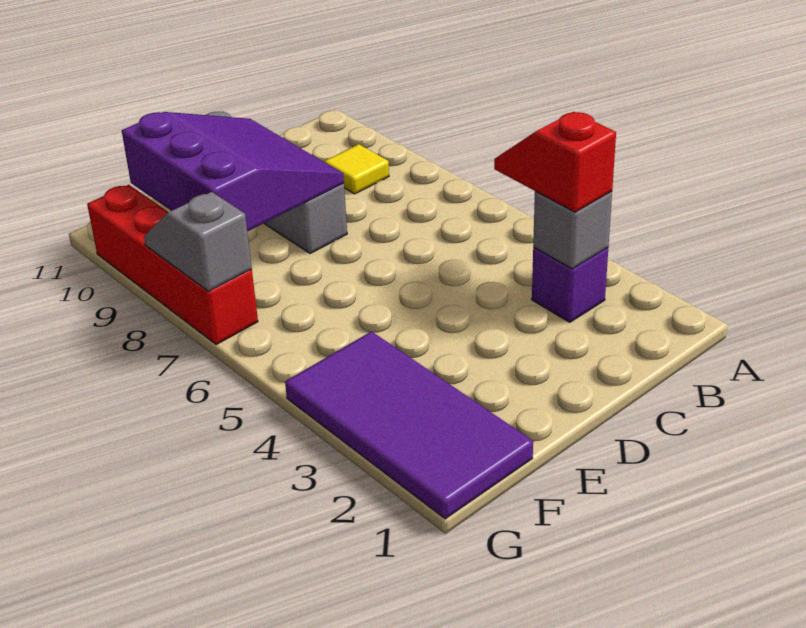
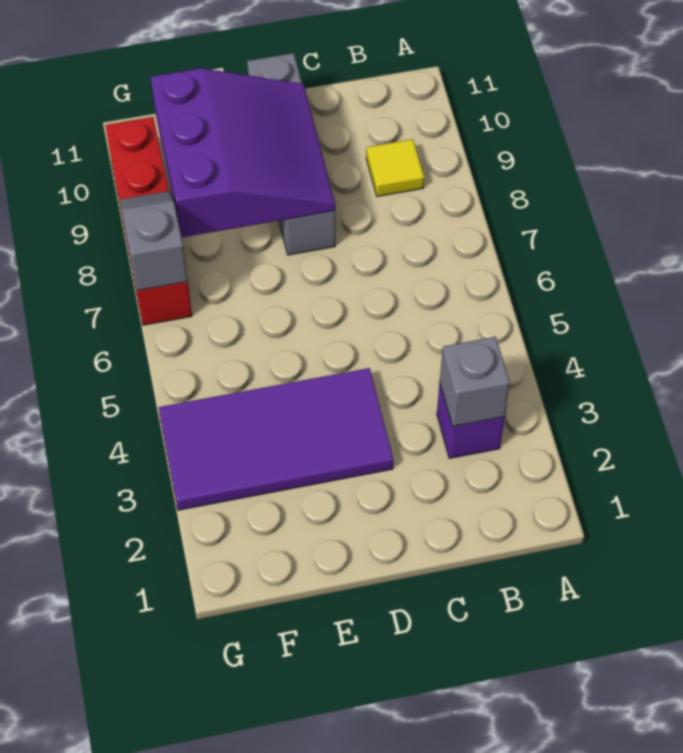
red 1x2 slope [494,112,616,212] -> none
purple 2x4 tile [285,331,533,519] -> purple 2x4 tile turned to [158,368,393,510]

